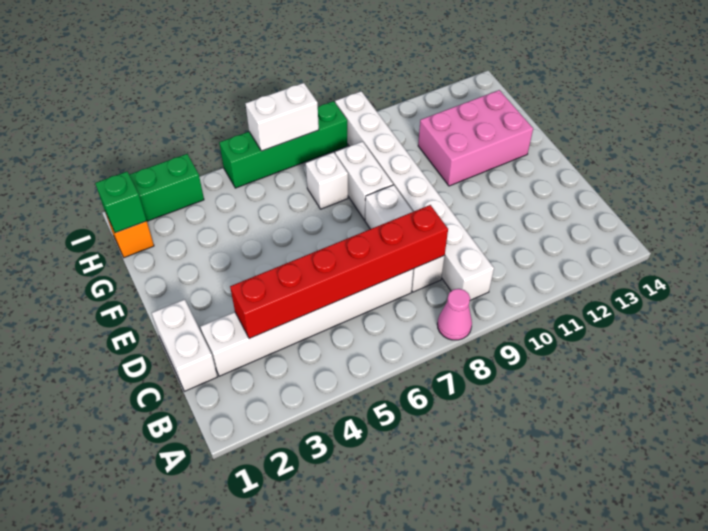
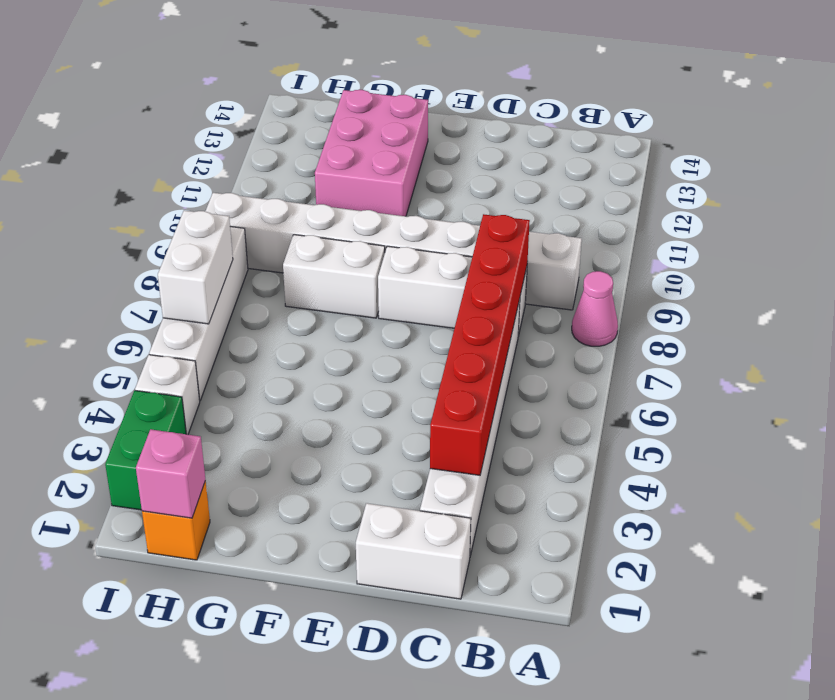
white 1x1 brick [306,152,348,209] -> white 1x1 brick moved to [135,355,200,435]
green 1x1 brick [95,172,147,233] -> pink 1x1 brick [136,429,205,518]
green 1x4 brick [219,101,348,188] -> white 1x4 brick [149,227,248,400]

